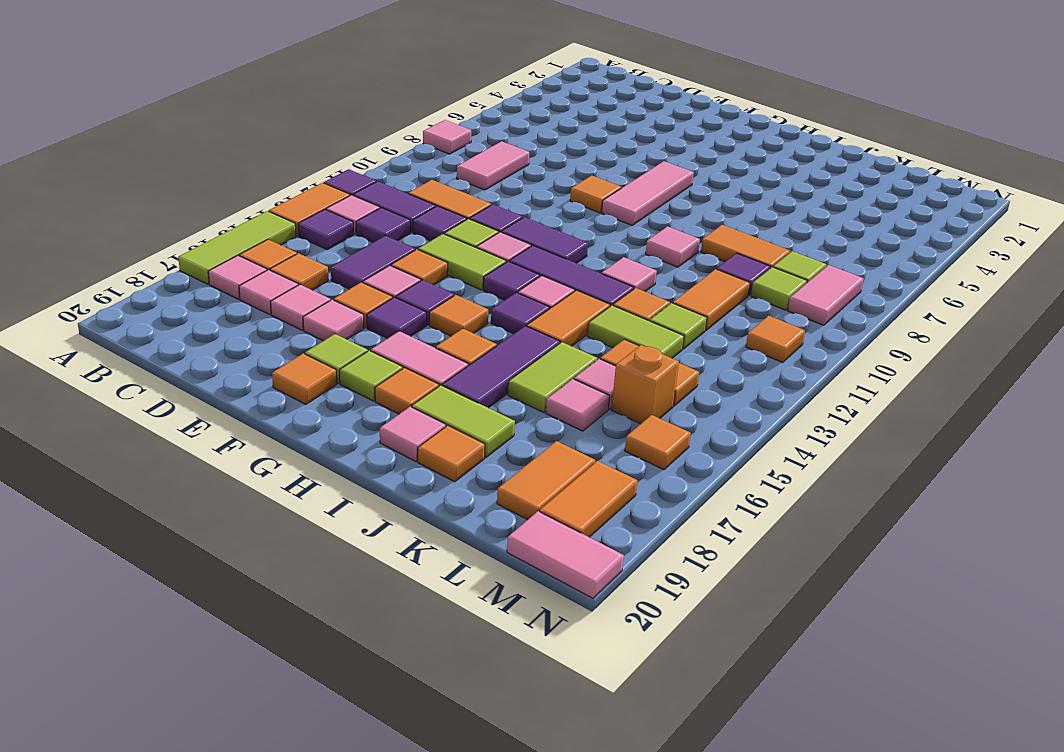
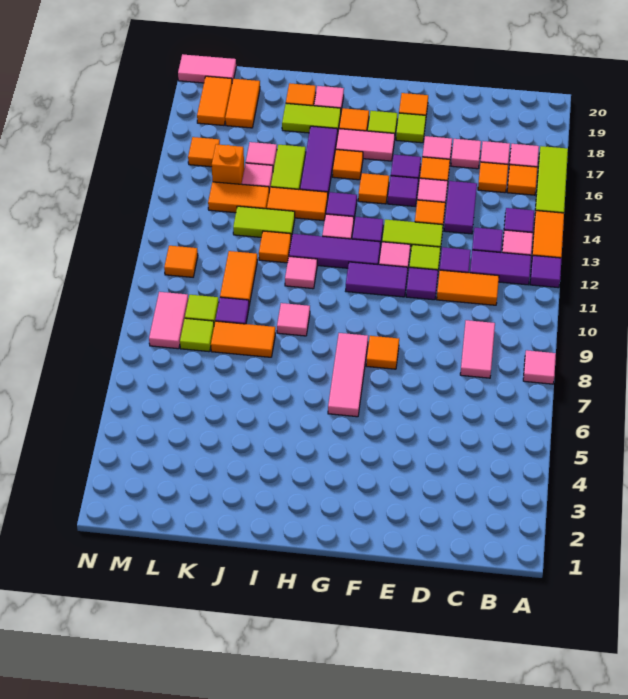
orange 1x2 tile [527,290,610,346] -> orange 1x2 tile turned to [267,187,328,221]
lime 1x1 tile [650,303,707,349] -> none

